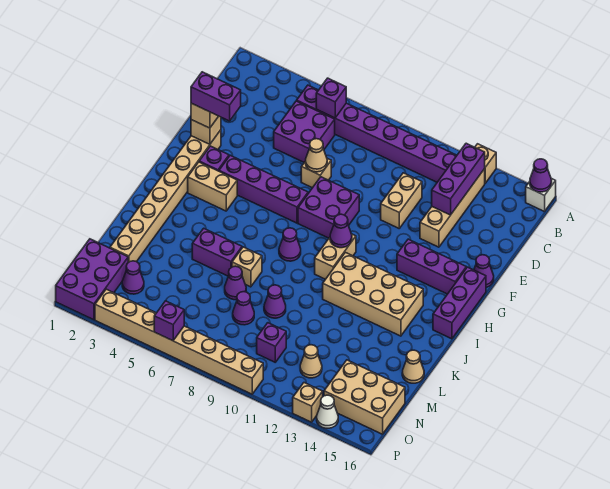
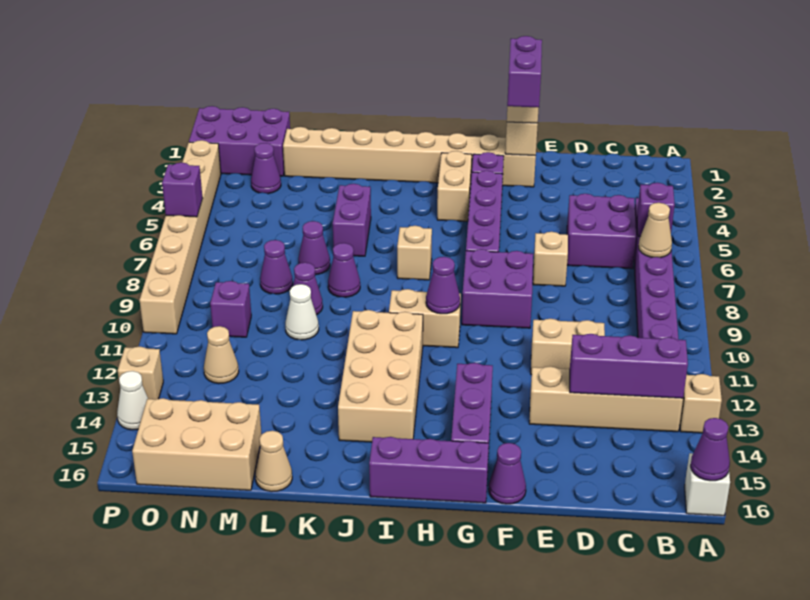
tan 1x1 cone [306,139,327,172] -> tan 1x1 cone moved to [639,203,672,258]
purple 1x1 cone [279,228,301,261] -> purple 1x1 cone moved to [328,243,360,297]
tan 1x1 brick [232,247,262,287] -> tan 1x1 brick moved to [397,226,432,280]
none -> white 1x1 cone [285,284,319,340]
tan 2x3 brick [324,360,405,434] -> tan 2x3 brick turned to [132,398,261,490]

